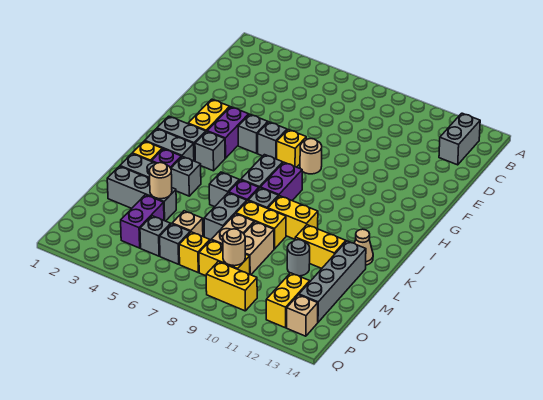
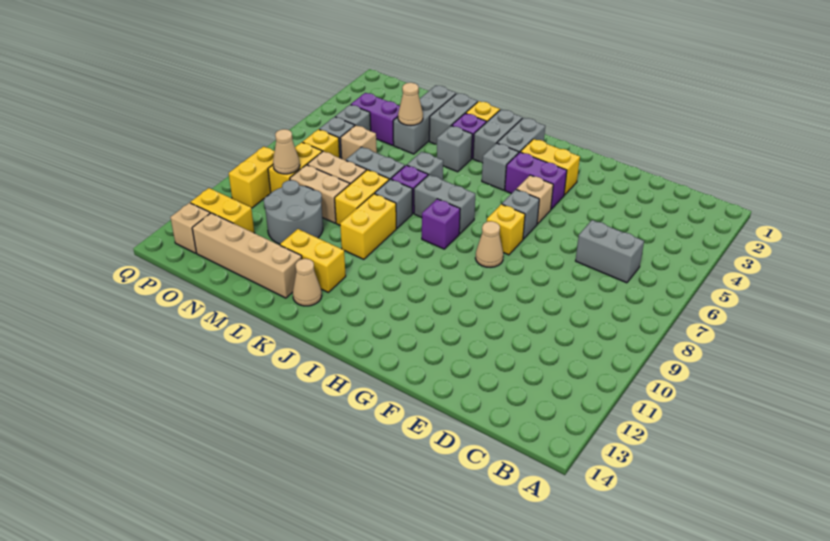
grey 1x2 brick [439,113,480,165] -> grey 1x2 brick moved to [576,220,644,283]
grey 1x1 brick [238,114,268,153] -> tan 1x1 brick [516,175,553,224]
tan 1x1 round brick [300,139,322,174] -> tan 1x1 cone [475,221,503,267]
purple 1x2 brick [260,162,302,200] -> purple 1x1 brick [422,199,460,249]
yellow 1x2 brick [295,225,346,268] -> yellow 1x2 brick turned to [280,229,346,292]
grey 1x4 brick [299,241,366,322] -> tan 1x4 brick [192,213,302,298]
tan 1x1 round brick [149,163,172,199] -> tan 1x1 cone [398,83,423,125]
grey 1x1 round brick [287,240,310,276] -> grey 2x2 round brick [264,180,323,244]
tan 1x1 round brick [223,229,245,266] -> tan 1x1 cone [273,129,300,174]

